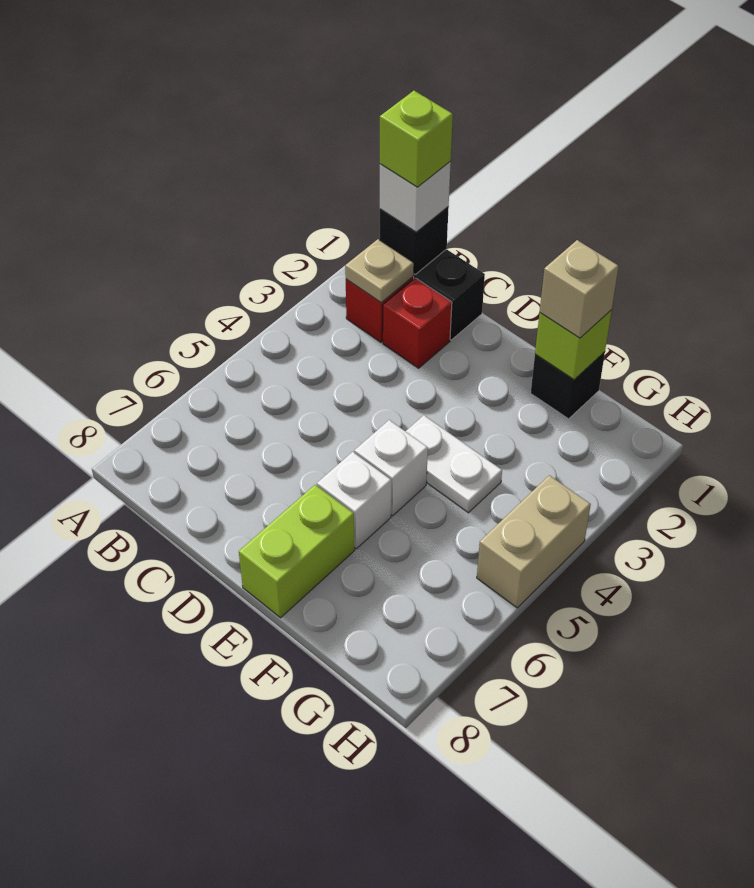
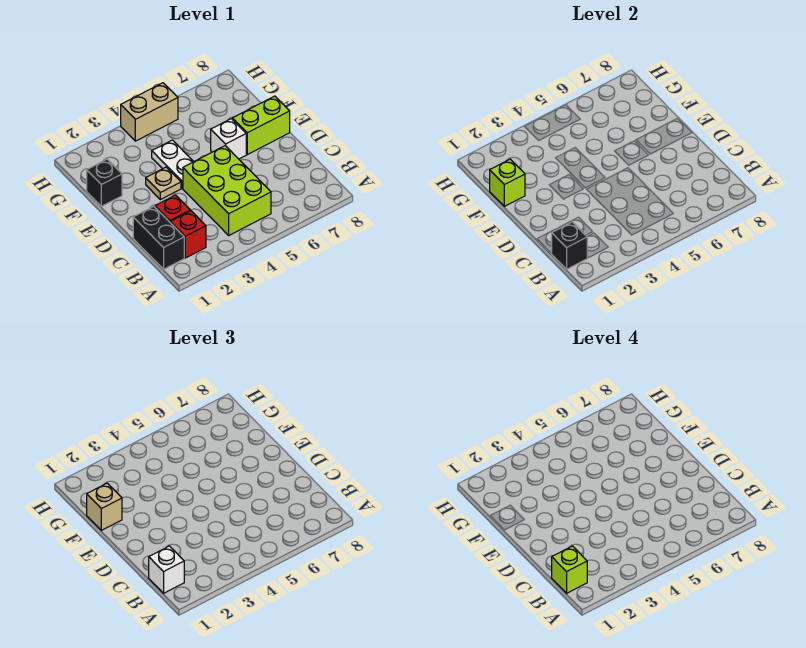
tan 1x1 plate [345,239,414,303] -> tan 1x1 plate moved to [146,167,181,200]
none -> lime 2x3 brick [183,146,271,235]
white 1x1 brick [354,420,428,516] -> none

